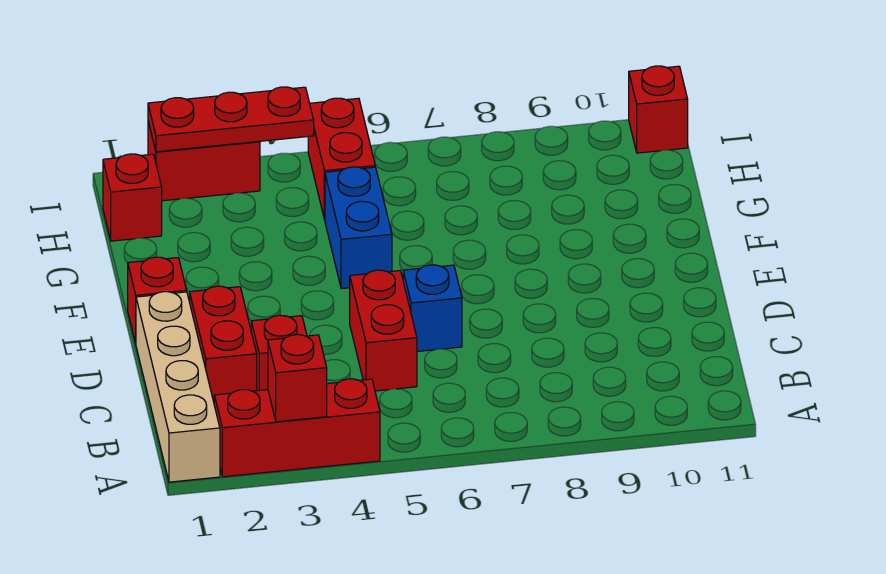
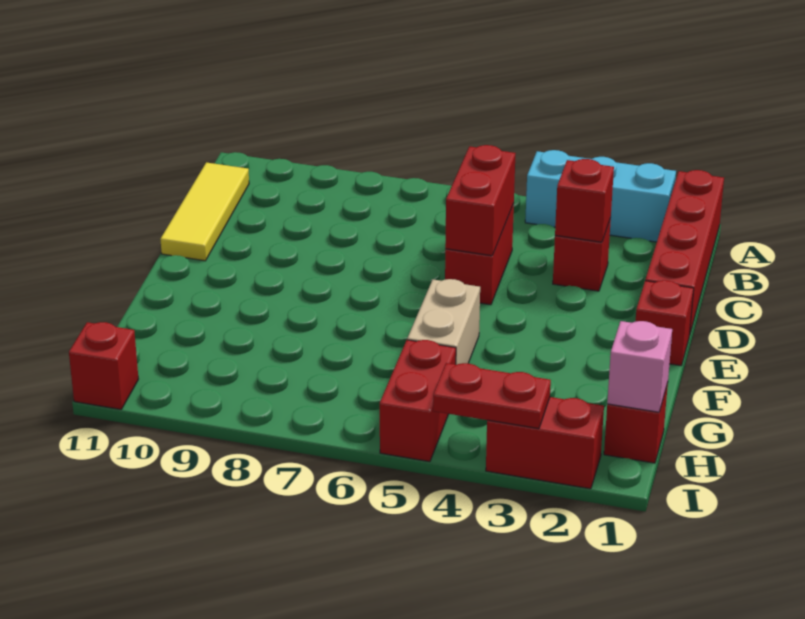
tan 1x4 brick [136,292,220,482] -> red 1x4 brick [645,170,724,332]
red 1x3 brick [214,379,380,477] -> cyan 1x3 brick [525,150,676,242]
red 1x1 brick [268,335,327,422] -> red 1x1 brick moved to [555,159,614,242]
none -> yellow 1x3 tile [160,162,249,261]
red 1x2 brick [190,286,257,402] -> red 1x2 brick moved to [445,145,516,256]
blue 1x1 brick [403,265,462,351] -> none
blue 1x2 brick [325,167,392,289] -> tan 1x2 brick [407,279,480,365]
none -> pink 1x1 brick [607,321,672,412]
red 1x3 plate [148,87,314,152] -> red 1x2 plate [433,363,551,429]

